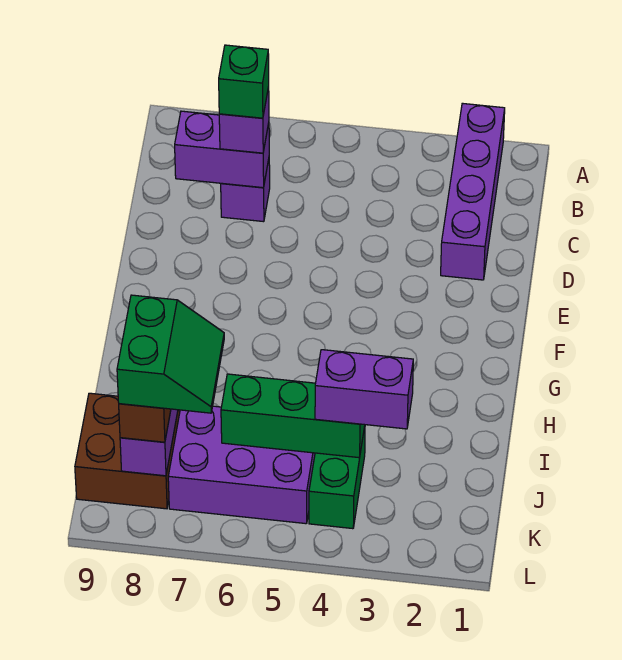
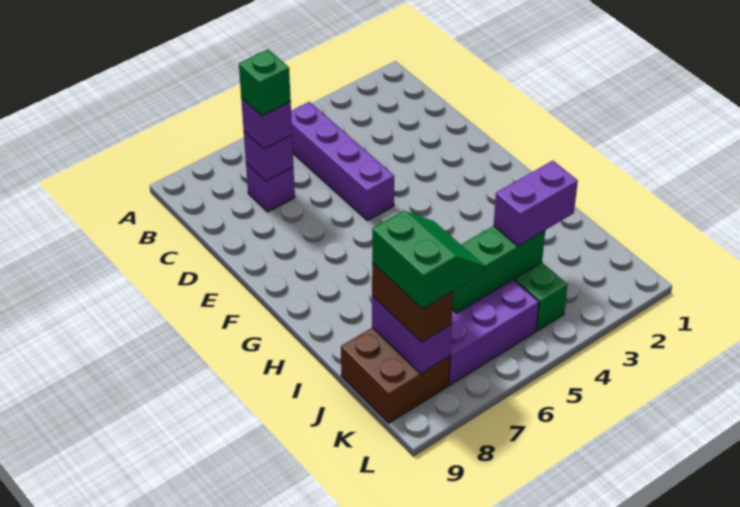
purple 1x4 brick [441,103,505,280] -> purple 1x4 brick moved to [291,102,394,221]
purple 1x2 brick [175,111,269,188] -> purple 1x1 brick [244,132,293,181]

